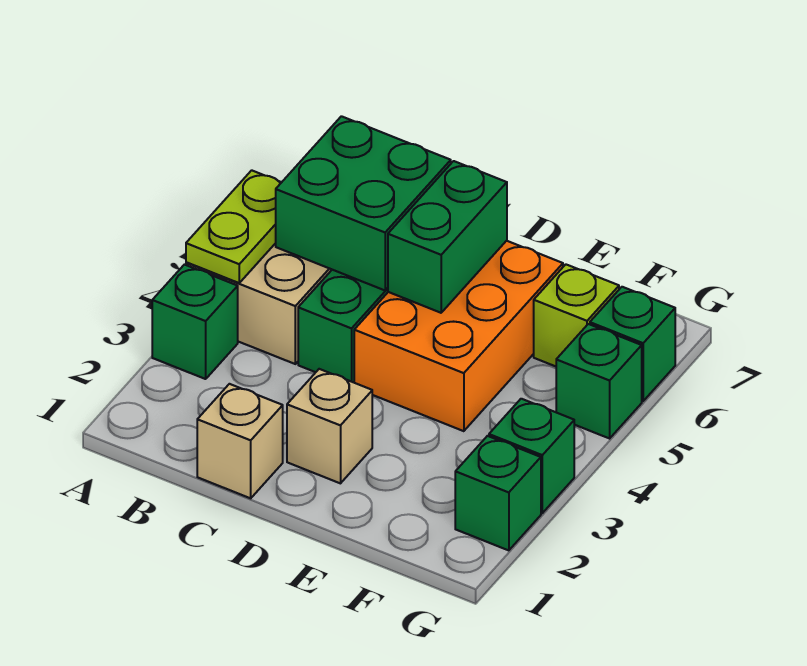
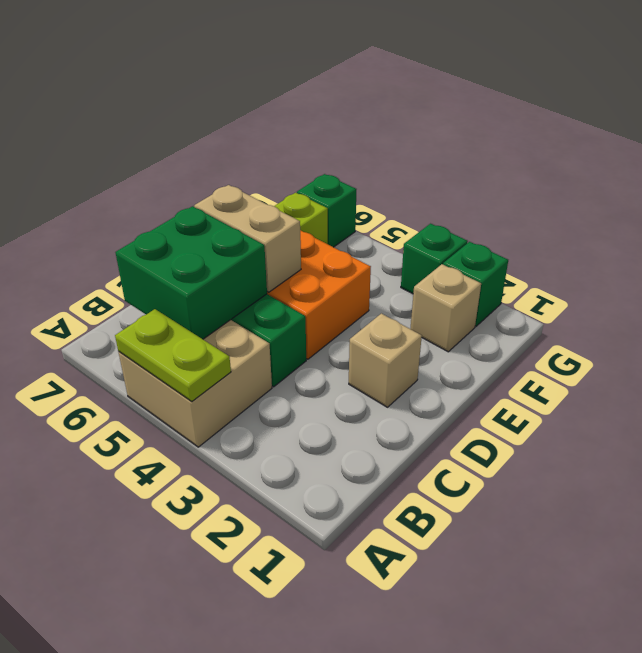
green 1x1 brick [152,265,238,379] -> none
tan 1x1 brick [197,384,283,498] -> tan 1x1 brick moved to [410,264,481,352]
green 1x2 brick [388,161,507,313] -> tan 1x2 brick [194,185,301,292]
green 1x1 brick [556,324,642,438] -> none

